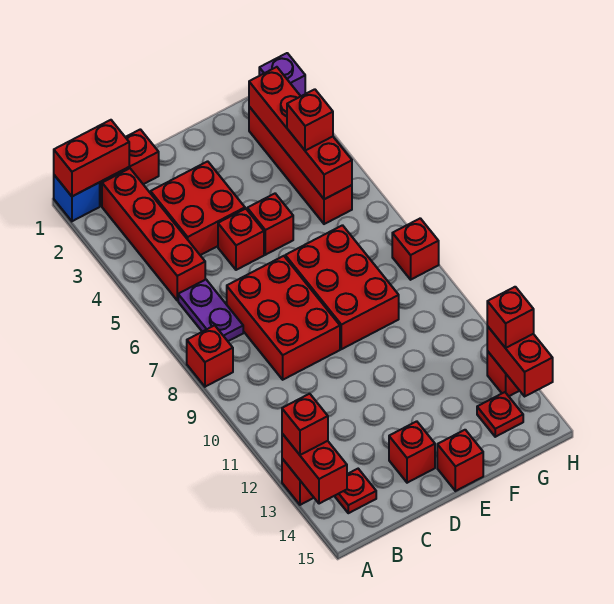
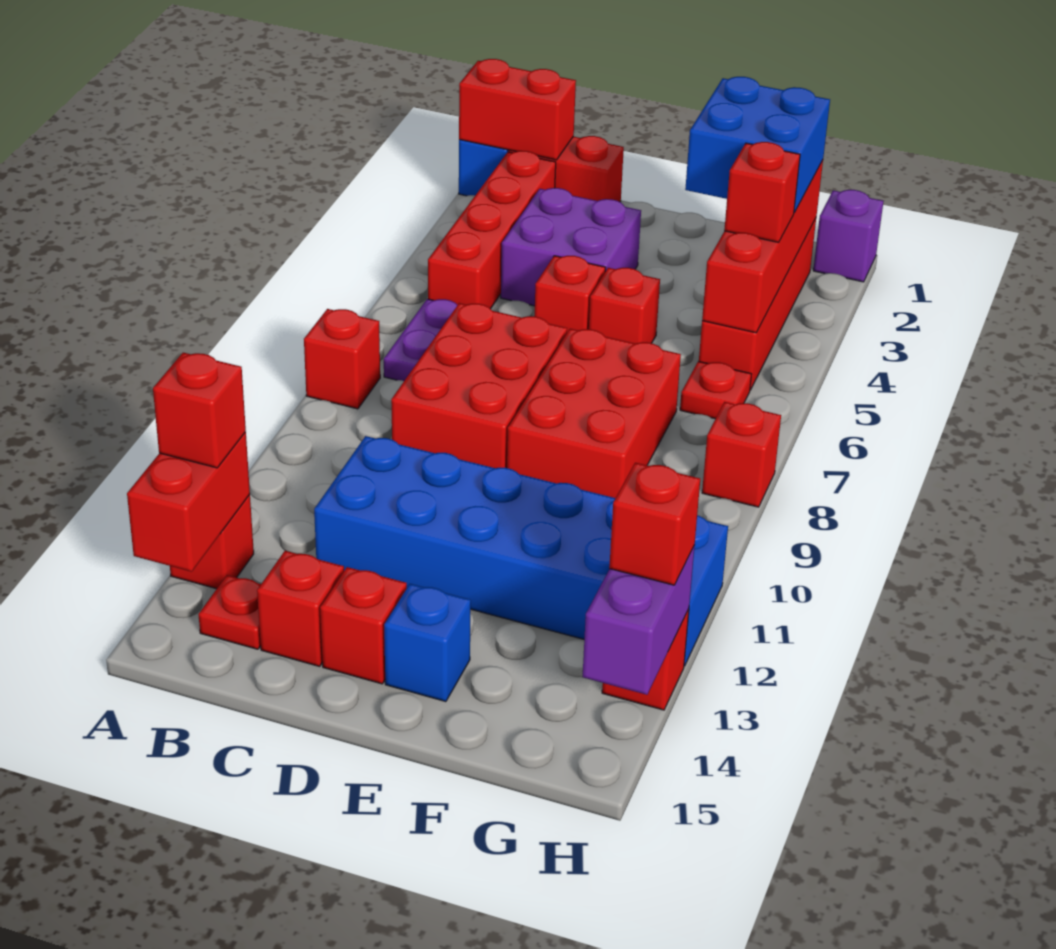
red 2x2 brick [151,161,245,255] -> purple 2x2 brick [501,188,641,306]
none -> blue 2x6 brick [314,436,728,666]
none -> blue 1x1 brick [384,584,471,702]
red 1x1 brick [437,430,483,491] -> red 1x1 brick moved to [257,551,344,666]
none -> blue 2x2 brick [685,77,830,213]
red 1x1 plate [477,392,523,437] -> red 1x1 plate moved to [680,361,752,419]
red 1x2 brick [487,326,553,396] -> purple 1x2 brick [583,545,695,695]

